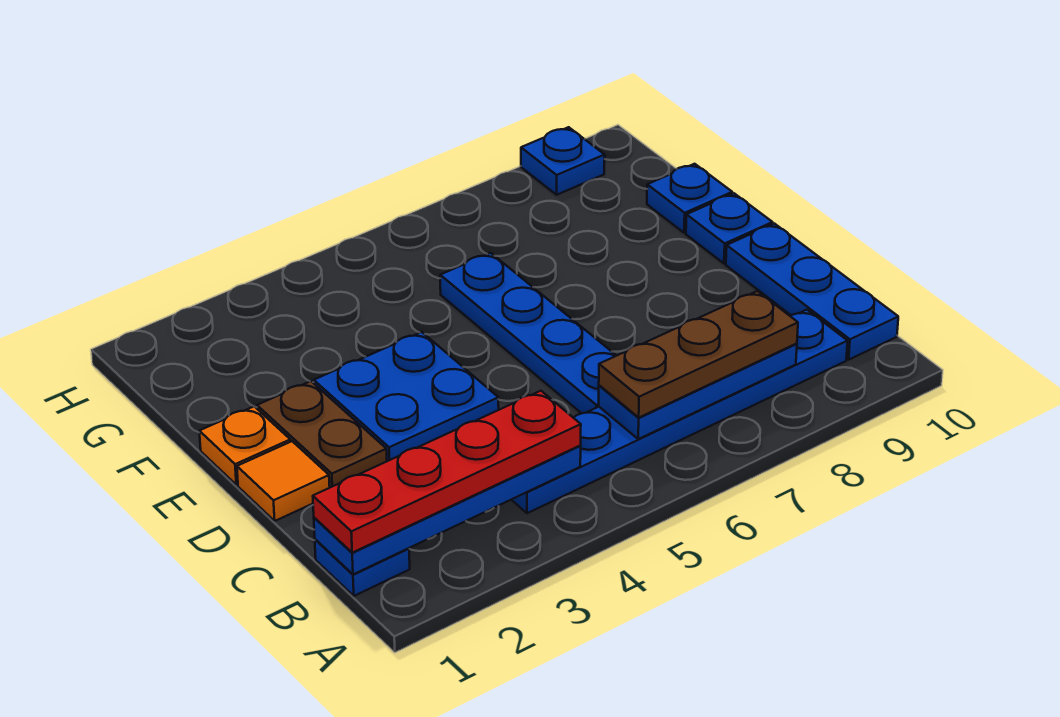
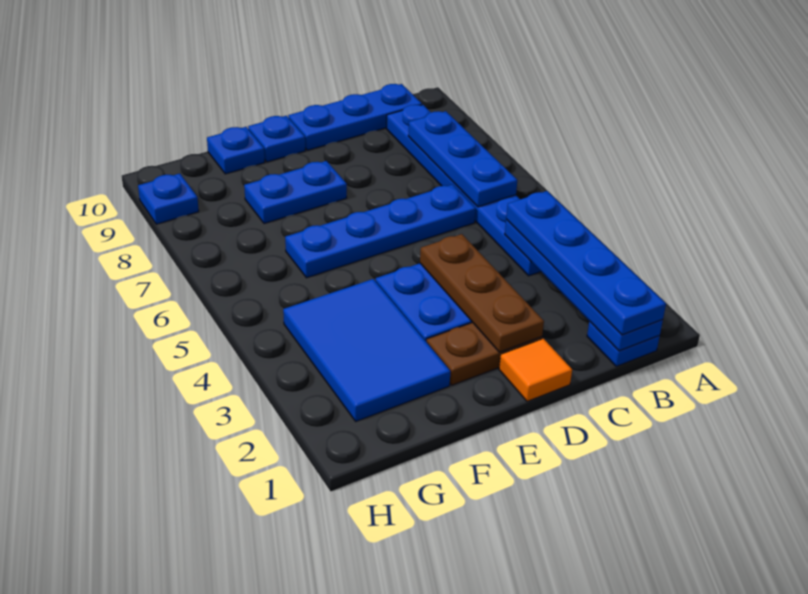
red 1x4 plate [313,391,581,553] -> blue 1x4 plate [506,191,666,335]
brown 1x3 plate [599,291,798,417] -> brown 1x3 plate moved to [420,234,544,352]
orange 1x1 plate [199,406,290,485] -> none
none -> blue 1x2 plate [244,161,347,224]
none -> blue 2x3 tile [283,279,451,421]

